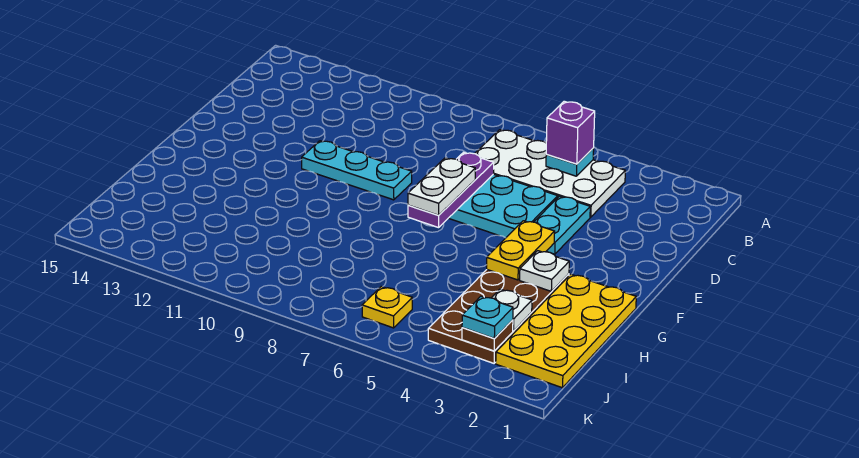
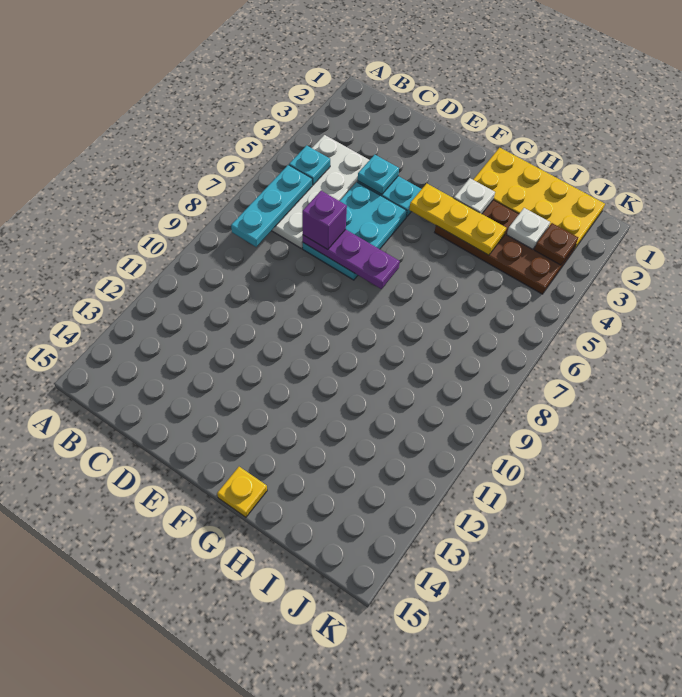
purple 1x1 brick [546,101,595,164] -> purple 1x1 brick moved to [302,191,347,250]
white 1x2 plate [408,158,475,215] -> none
cyan 1x3 plate [302,141,412,200] -> cyan 1x3 plate moved to [231,165,312,247]
yellow 1x2 plate [487,221,555,280] -> yellow 1x3 plate [409,184,506,255]
cyan 1x1 plate [462,296,513,339] -> cyan 1x1 plate moved to [358,155,399,194]
yellow 1x1 plate [362,287,412,328] -> yellow 1x1 plate moved to [217,467,267,517]

